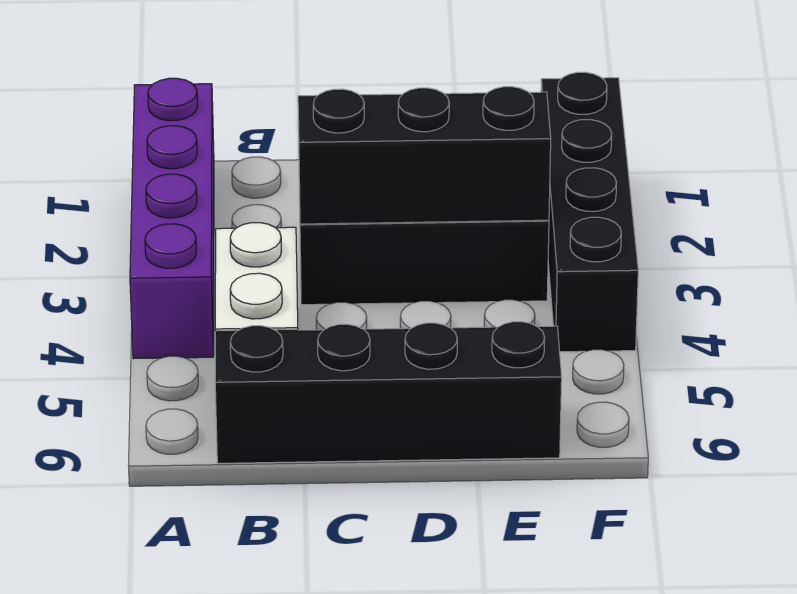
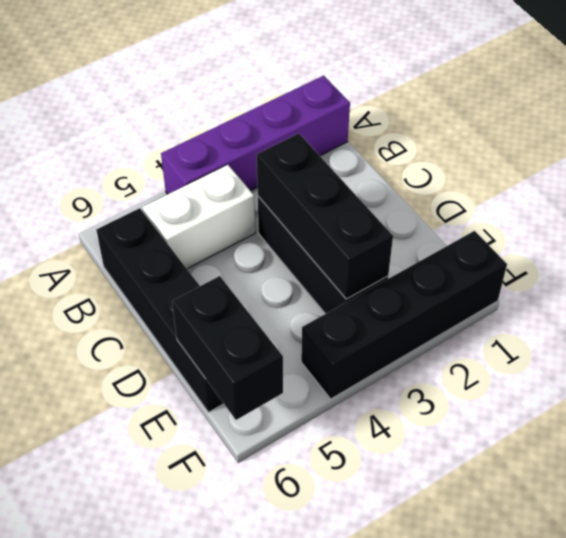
none -> black 1x2 brick [172,276,283,420]

